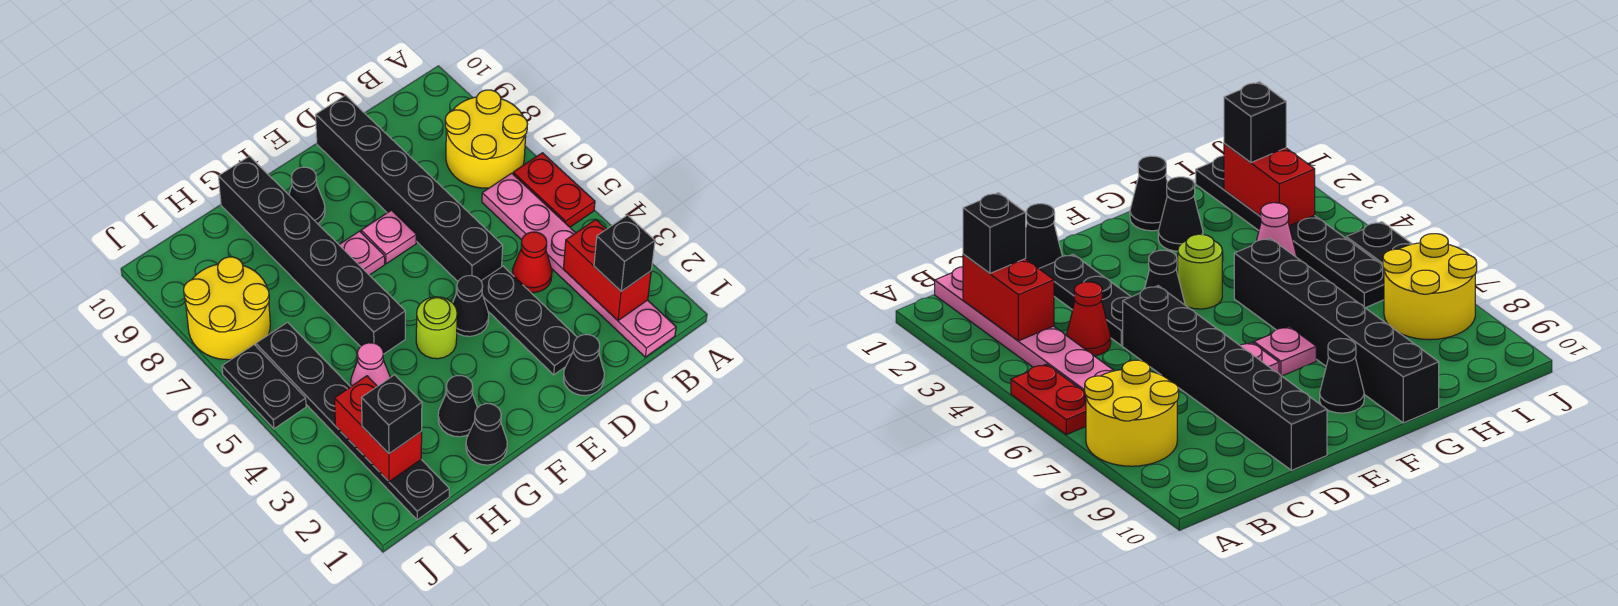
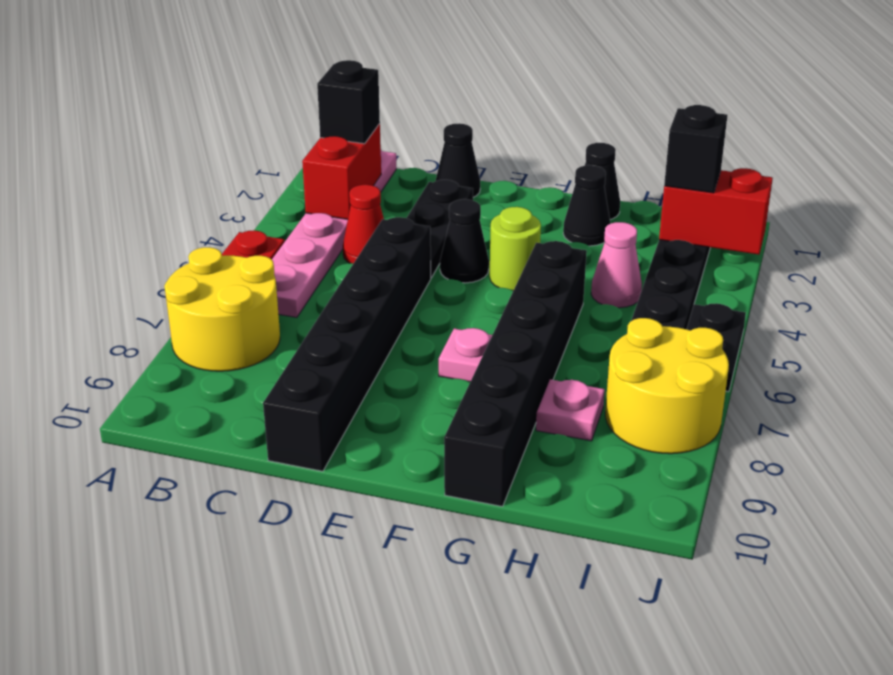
pink 1x1 plate [361,210,416,264] -> pink 1x1 plate moved to [536,380,605,441]
black 1x1 cone [289,167,325,224] -> none
red 1x2 brick [334,376,422,482] -> red 1x2 brick turned to [659,168,773,255]

